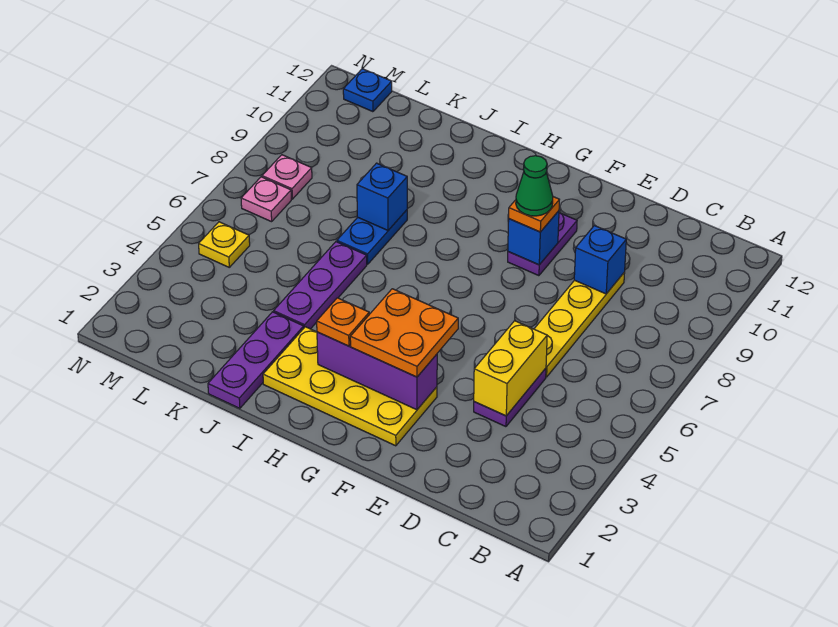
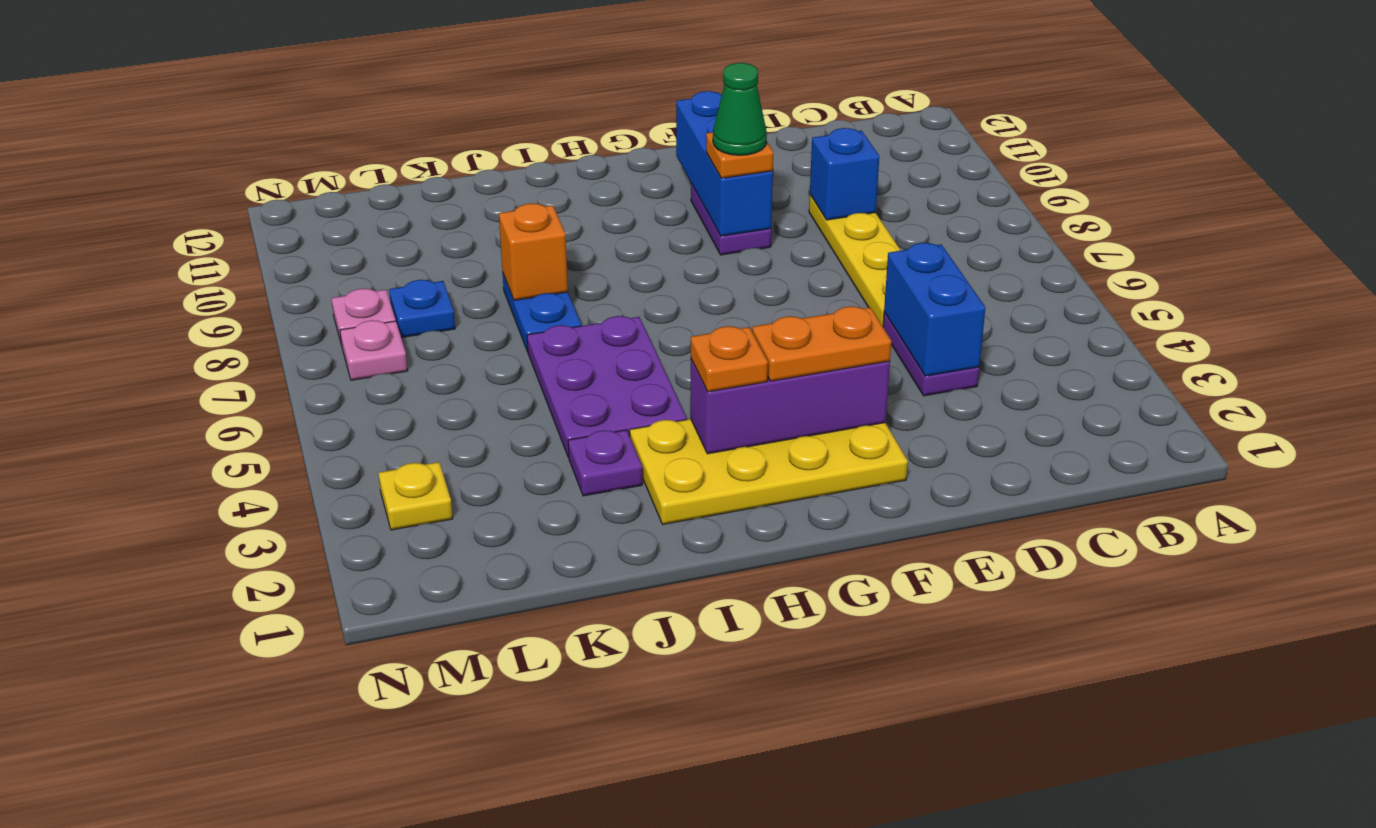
yellow 1x2 brick [474,321,547,416] -> blue 1x2 brick [884,243,985,376]
orange 2x2 plate [350,289,458,377] -> orange 1x2 plate [752,306,891,381]
blue 1x1 brick [508,211,559,265] -> blue 1x3 brick [676,91,773,236]
purple 1x3 plate [208,312,304,408] -> purple 1x1 plate [568,430,642,496]
purple 1x3 plate [274,242,367,329] -> purple 2x3 plate [527,316,687,457]
blue 1x1 brick [357,163,407,230] -> orange 1x1 brick [499,203,568,300]
yellow 1x1 plate [199,222,250,267] -> yellow 1x1 plate moved to [379,462,453,530]
blue 1x1 plate [343,69,392,112] -> blue 1x1 plate moved to [389,280,455,338]

